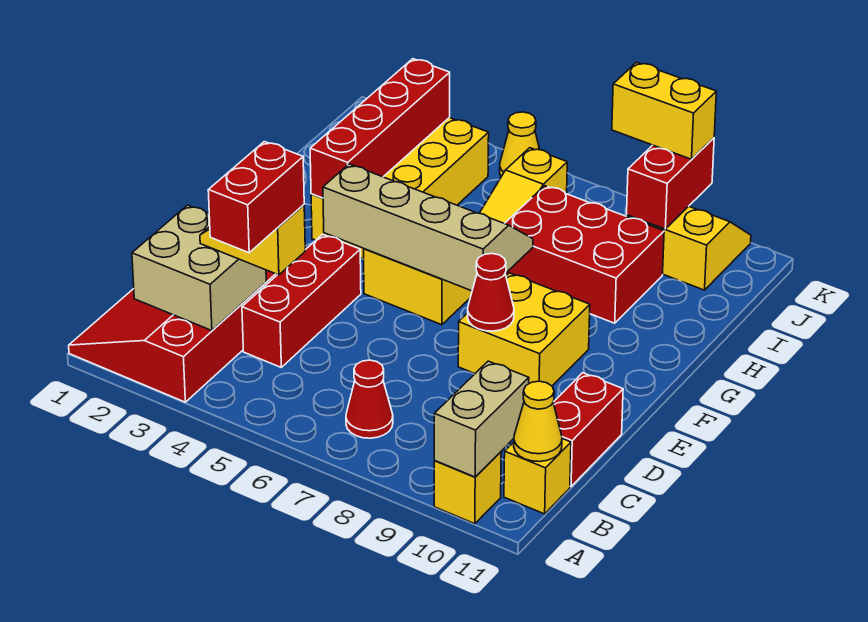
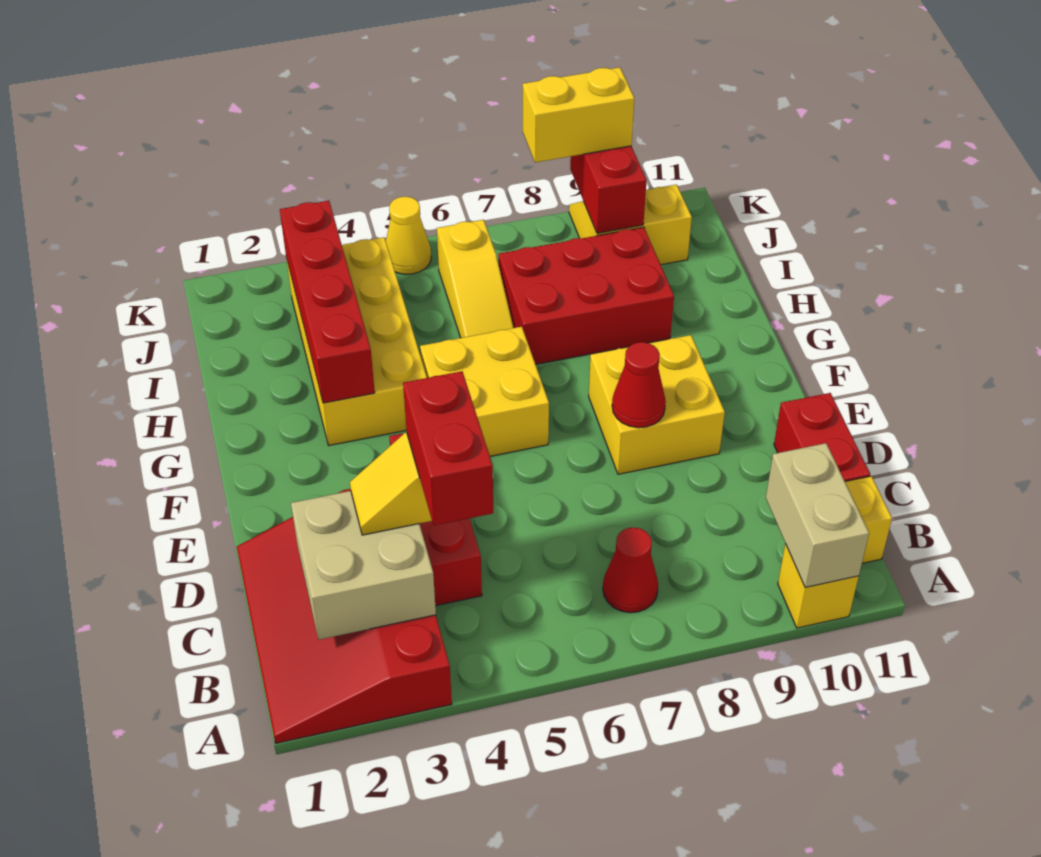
yellow 1x1 cone [514,381,562,462] -> none
tan 2x4 slope [323,164,533,291] -> none

